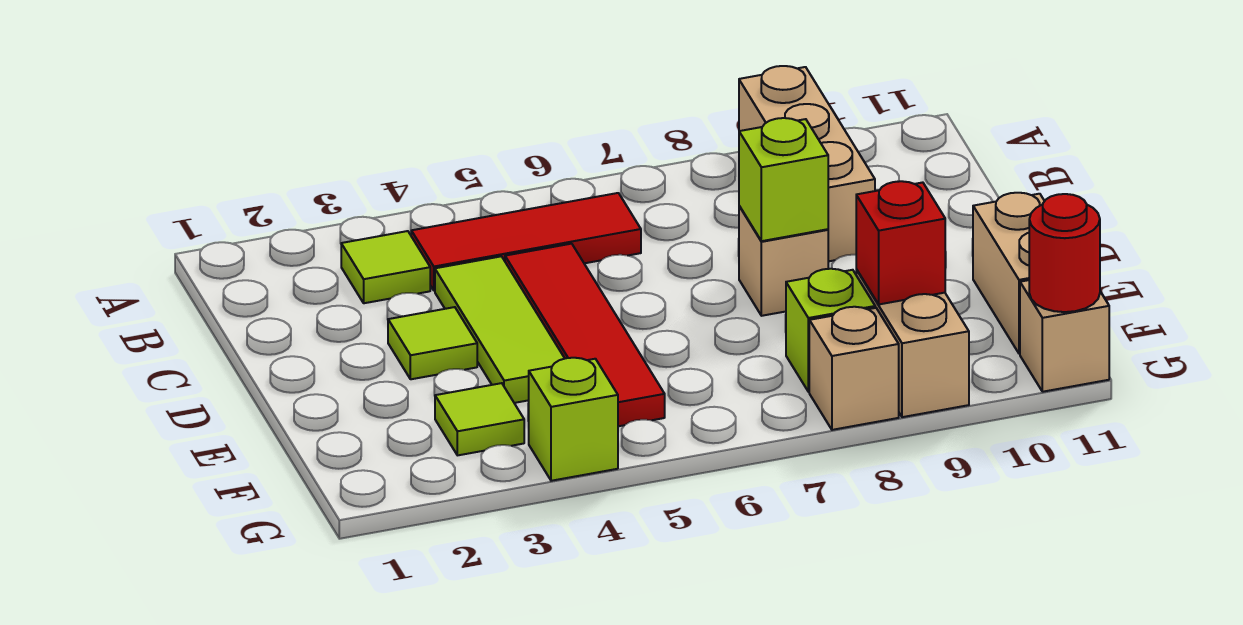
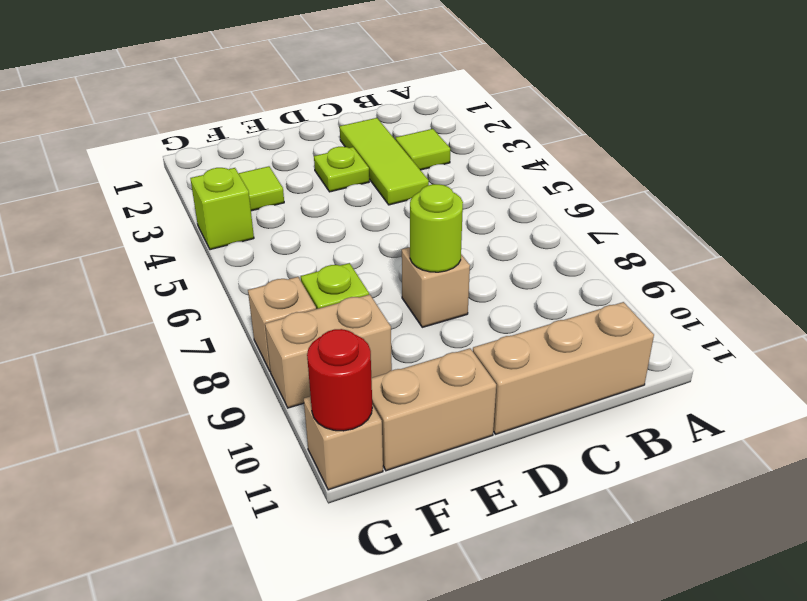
tan 1x3 brick [739,66,875,261] -> tan 1x3 brick moved to [473,302,654,434]
red 1x3 tile [411,193,641,291] -> none
lime 1x3 tile [435,256,565,403] -> lime 1x3 tile turned to [340,118,429,205]
red 1x4 tile [505,244,665,426] -> none
lime 1x1 tile [388,307,477,379] -> lime 1x1 plate [314,147,369,192]
lime 1x1 brick [739,118,828,241] -> lime 1x1 round brick [410,184,463,272]
red 1x1 brick [856,181,945,304] -> none

